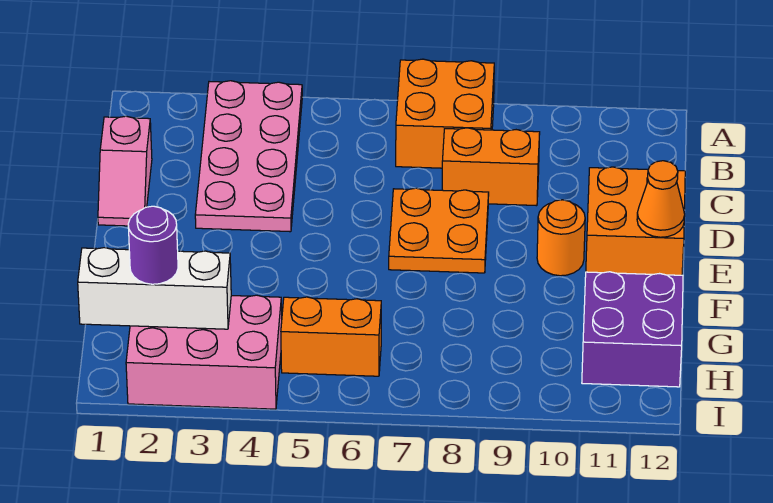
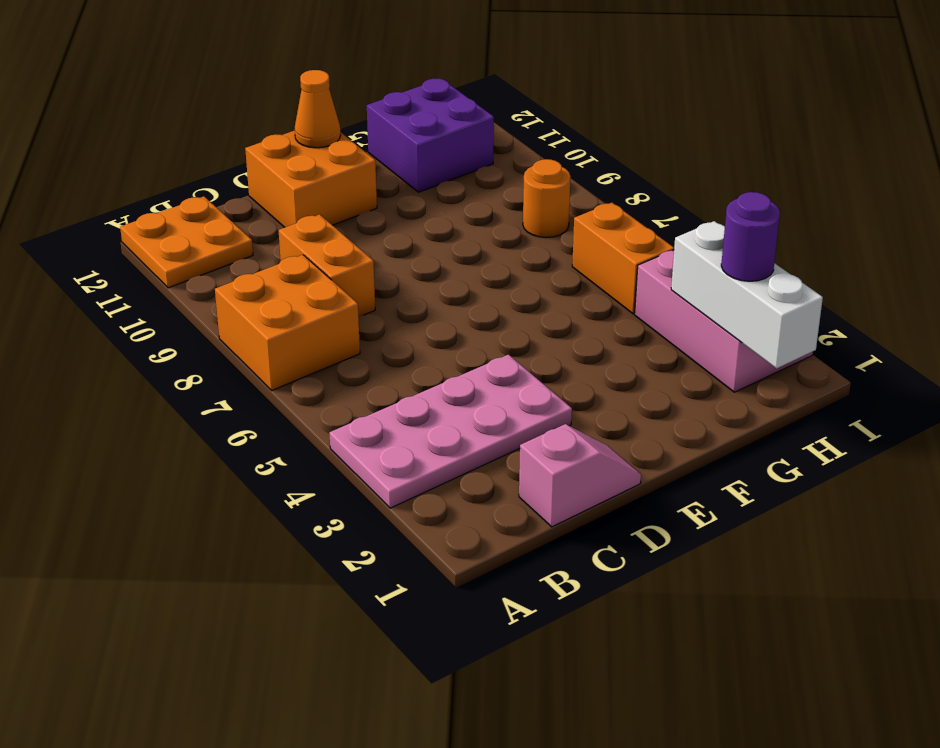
orange 2x2 plate [389,188,489,273] -> orange 2x2 plate moved to [120,196,253,288]
orange 1x1 round brick [537,200,585,276] -> orange 1x1 round brick moved to [523,159,571,238]

